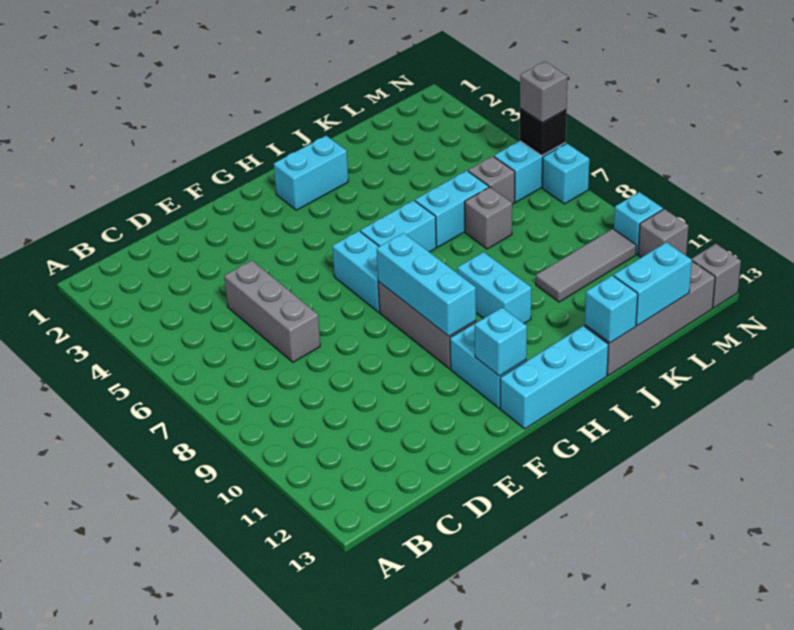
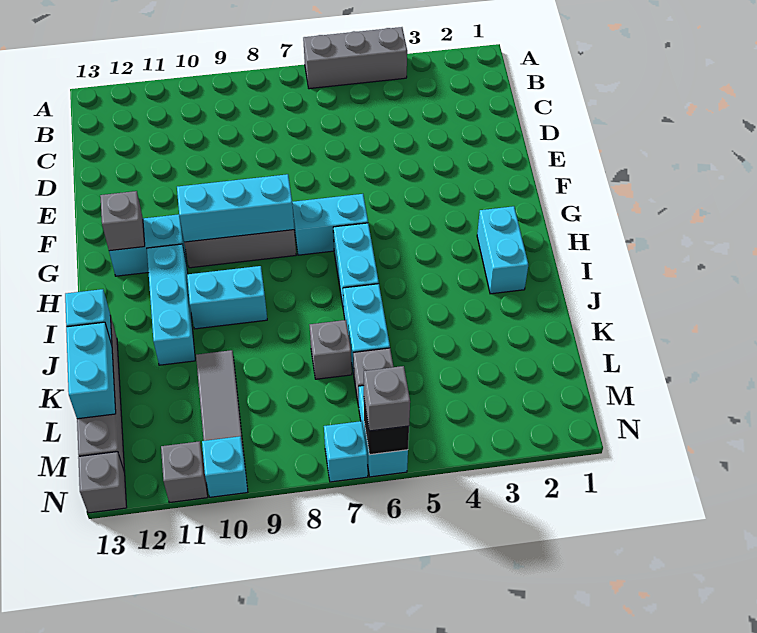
grey 1x3 brick [224,261,320,362] -> grey 1x3 brick moved to [303,27,407,89]
cyan 1x1 brick [475,307,527,376] -> grey 1x1 brick [100,191,145,251]
cyan 1x3 brick [500,326,608,429] -> cyan 1x3 brick moved to [147,244,195,365]

